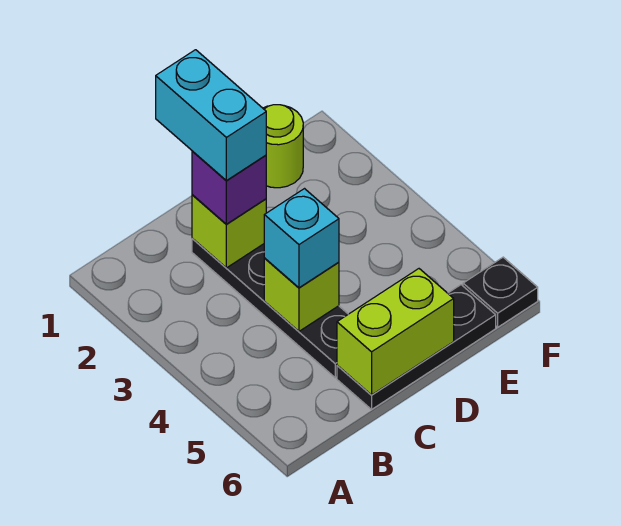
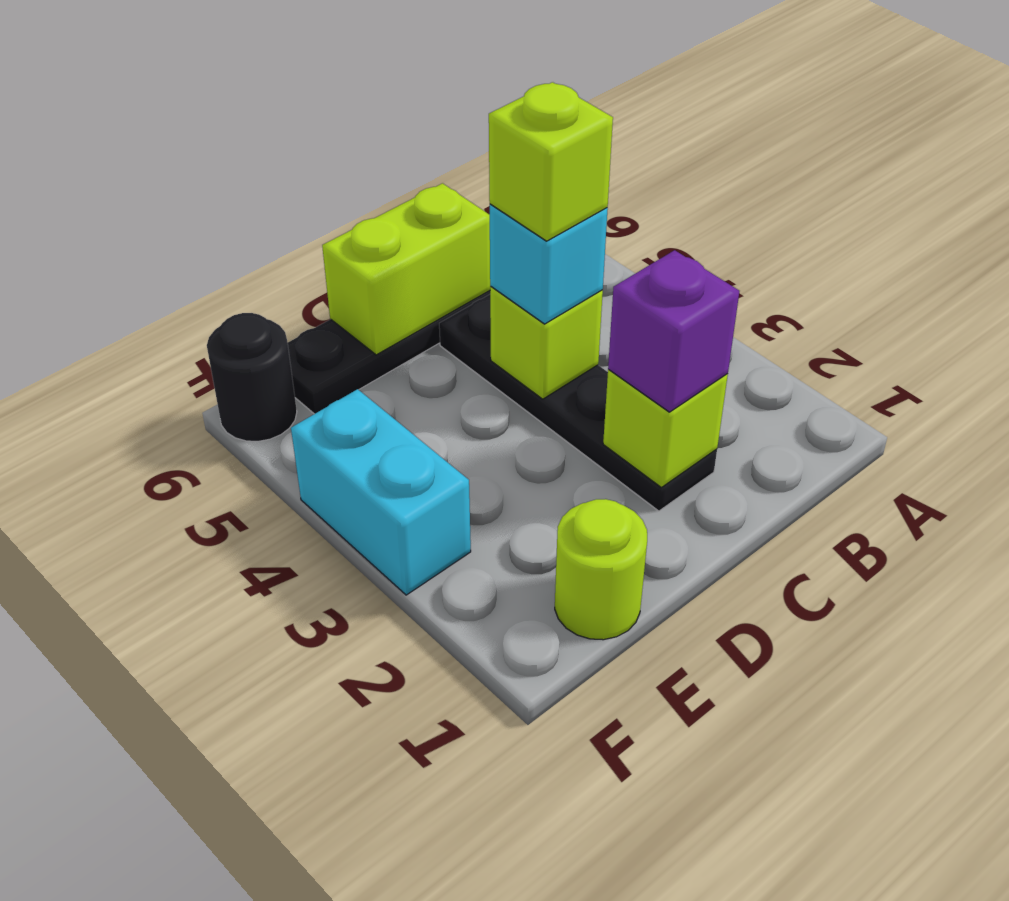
cyan 1x2 brick [156,50,266,181] -> cyan 1x2 brick moved to [291,389,471,595]
none -> lime 1x1 brick [489,82,613,241]
black 1x1 plate [463,257,538,327] -> black 1x1 round brick [207,313,297,441]

